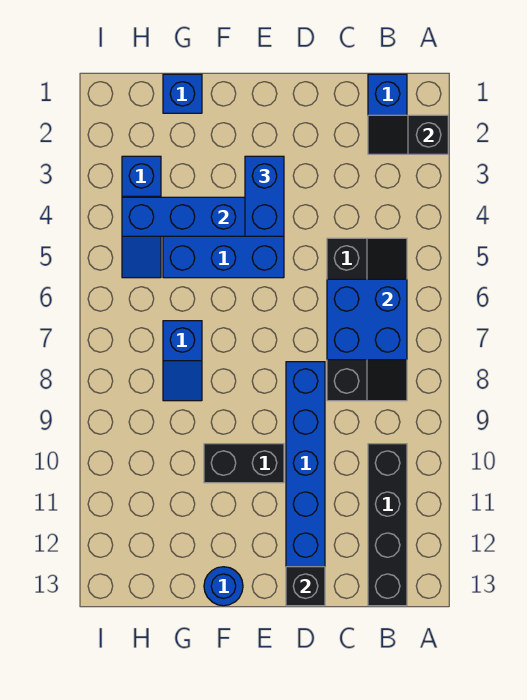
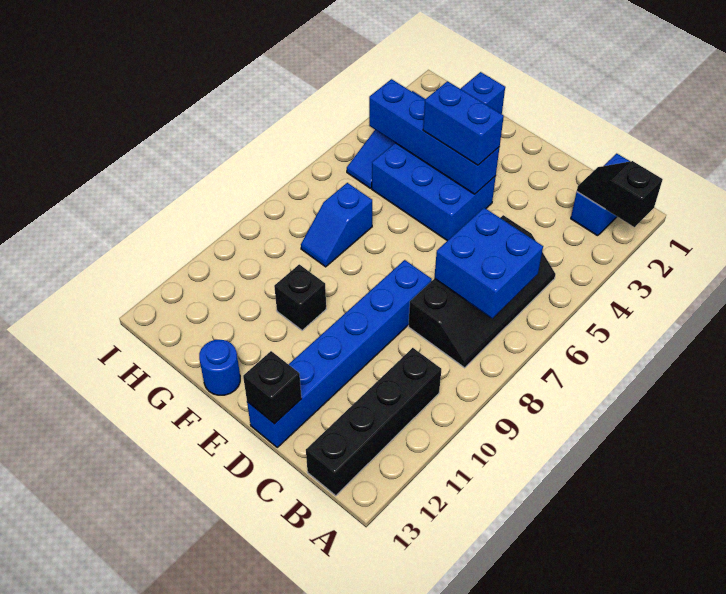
blue 1x2 brick [245,156,284,236] -> blue 1x2 brick turned to [423,81,504,165]
black 1x2 brick [204,444,284,483] -> black 1x1 brick [274,264,326,330]

